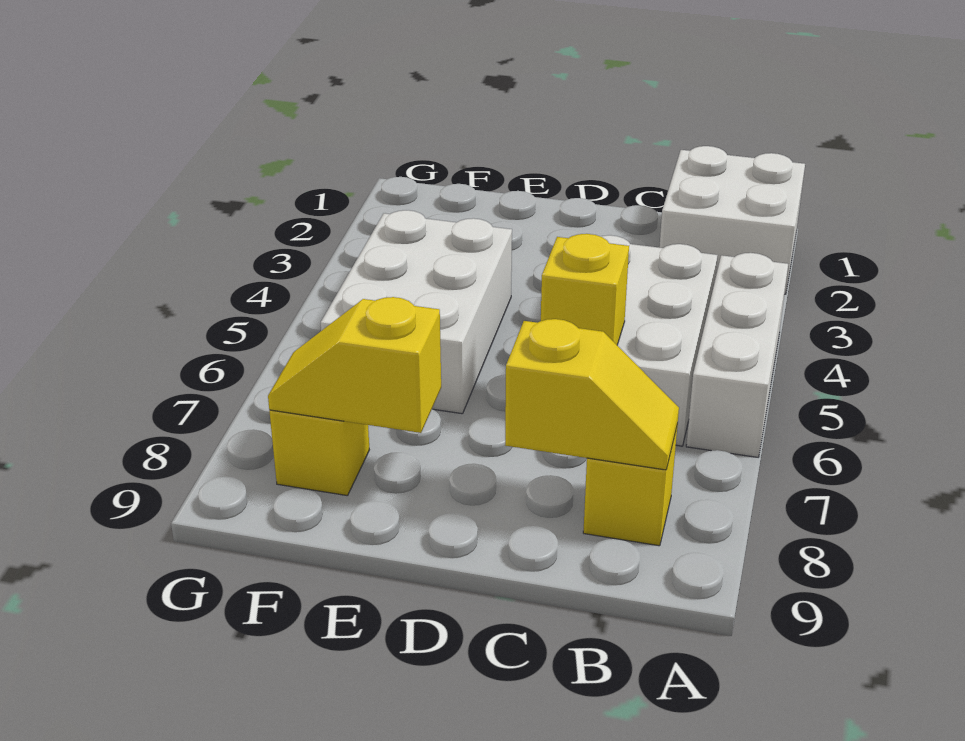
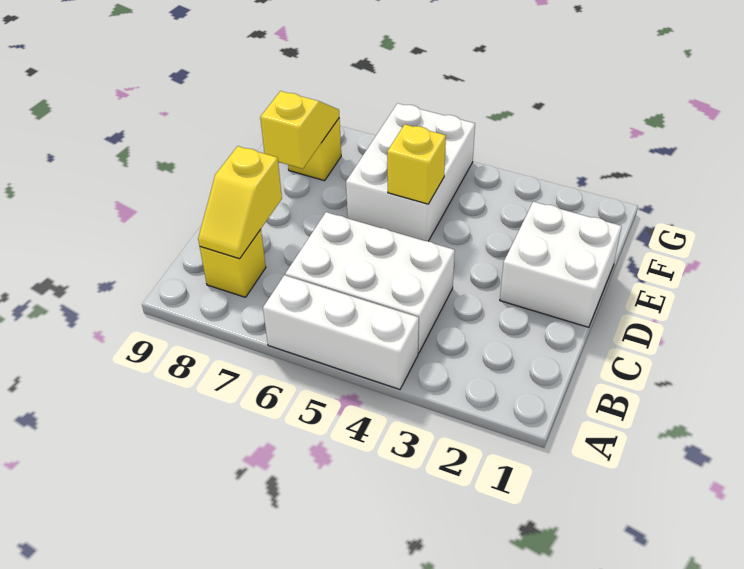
white 2x2 brick [659,146,805,294] -> white 2x2 brick moved to [500,202,622,327]
yellow 1x1 brick [541,234,629,345] -> yellow 1x1 brick moved to [387,124,446,204]
white 2x3 brick [320,210,512,414] -> white 2x3 brick turned to [346,103,475,241]

